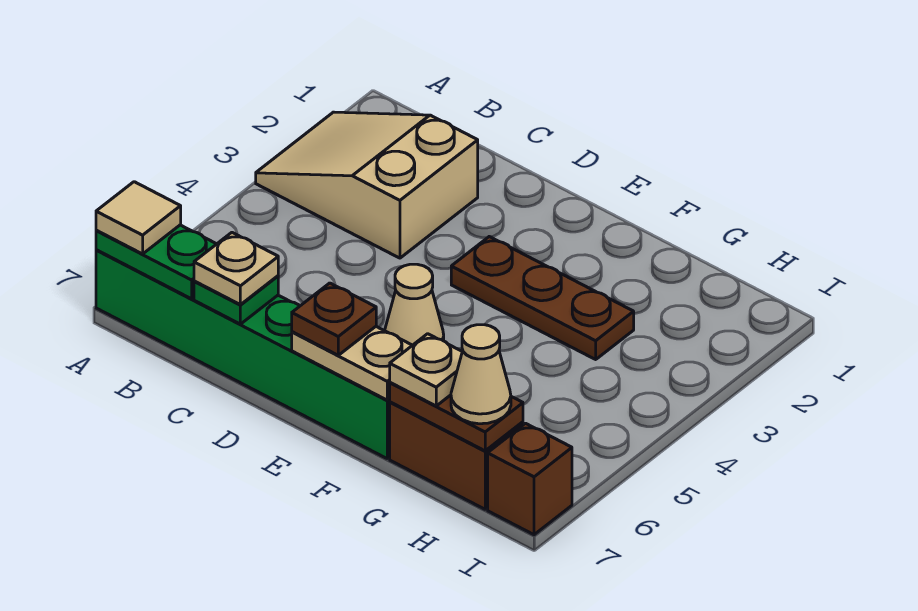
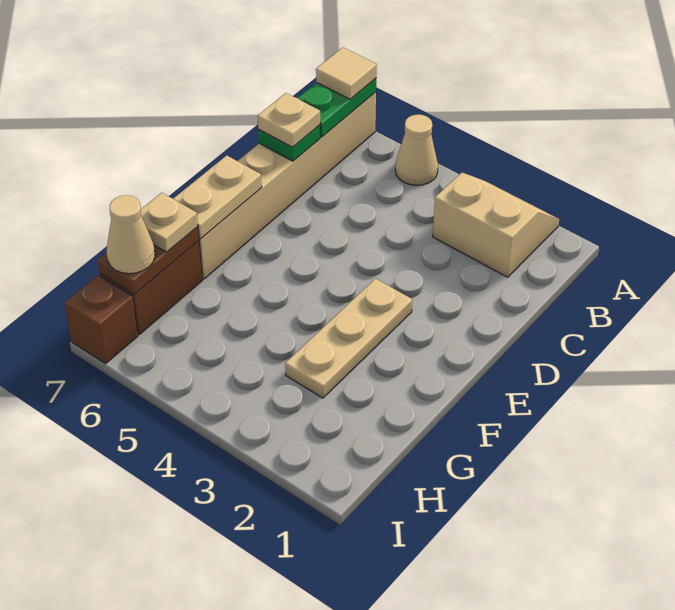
tan 2x3 slope [256,112,478,258] -> tan 2x2 slope [433,173,559,277]
green 1x6 brick [96,250,390,458] -> tan 1x6 brick [199,92,376,279]
brown 1x3 plate [451,237,634,359] -> tan 1x3 plate [285,279,412,398]
tan 1x1 cone [385,264,444,345] -> tan 1x1 cone moved to [395,115,438,185]
brown 1x1 plate [292,283,376,355] -> none

